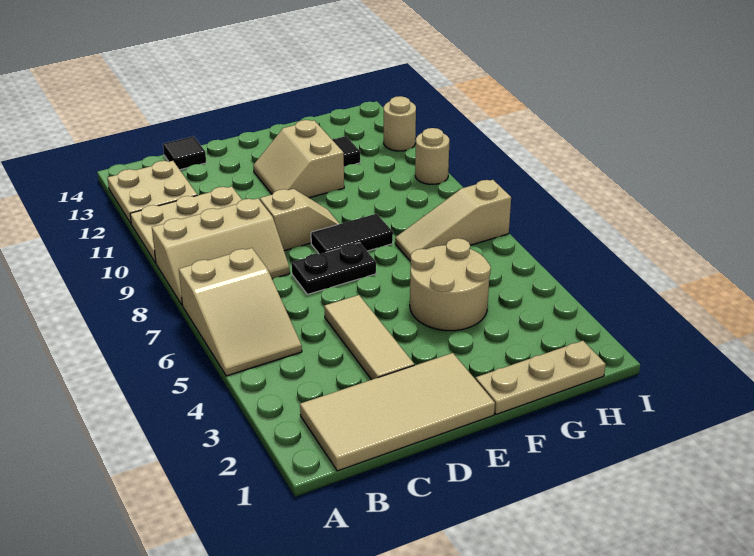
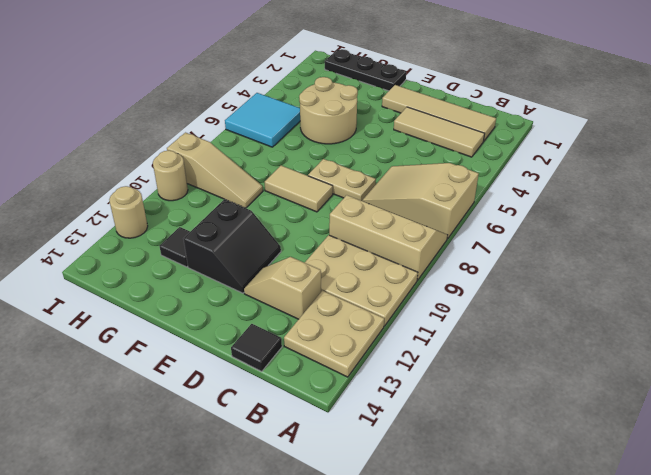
tan 2x3 slope [179,248,302,376] -> tan 2x3 slope turned to [362,163,479,239]
tan 2x4 tile [300,353,495,471] -> tan 1x4 tile [382,85,496,141]
tan 1x3 tile [324,295,414,380] -> tan 1x3 tile turned to [394,107,485,157]
black 1x2 plate [292,243,376,294] -> tan 1x2 plate [308,159,376,201]
tan 1x2 slope [260,189,339,251] -> tan 1x2 slope moved to [244,257,321,319]
black 1x2 tile [311,214,393,254] -> tan 1x2 tile [265,165,333,212]
tan 2x2 slope [253,120,344,198] -> black 2x2 slope [184,199,281,293]
tan 1x3 plate [476,341,606,414] -> black 1x3 plate [325,49,406,91]
tan 1x3 slope [395,180,511,261] -> tan 1x3 slope moved to [167,133,263,208]
none -> cyan 2x2 tile [225,93,300,147]

